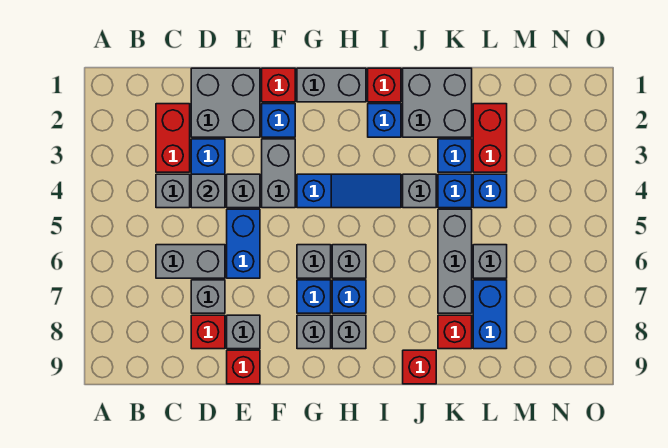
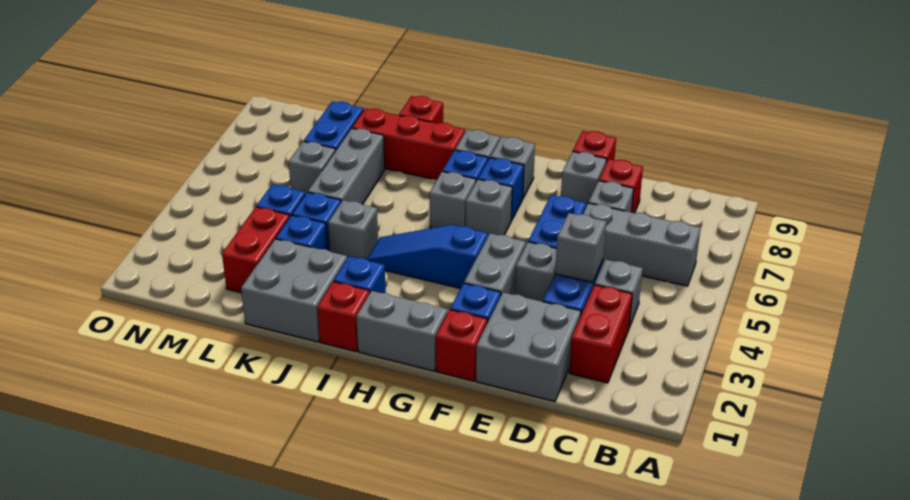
grey 1x2 brick [156,245,225,278] -> grey 1x3 brick [583,203,701,286]
red 1x1 brick [438,315,472,349] -> red 1x3 brick [352,108,465,180]

